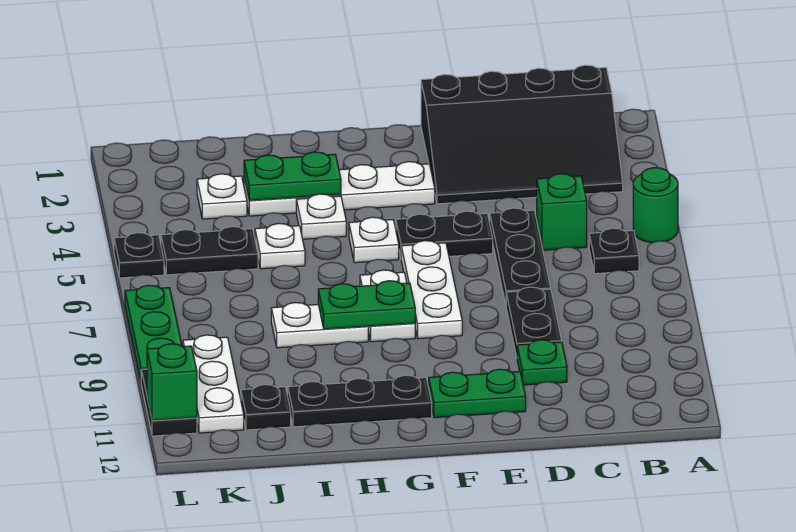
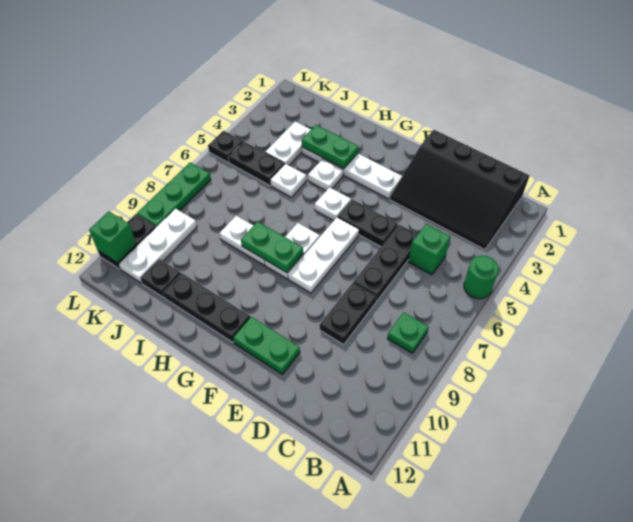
black 1x1 plate [589,228,639,274] -> none
green 1x1 plate [517,340,567,385] -> green 1x1 plate moved to [387,312,429,353]
white 1x1 plate [197,174,247,219] -> white 1x2 plate [265,121,311,165]

